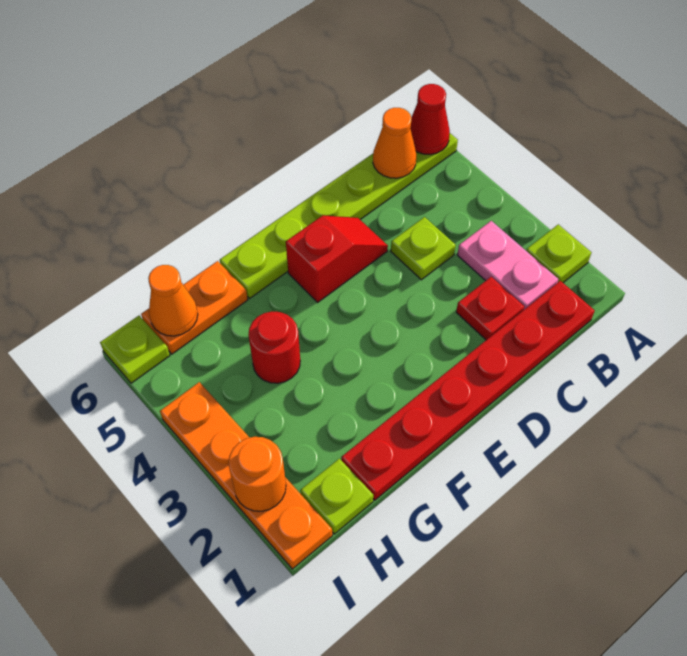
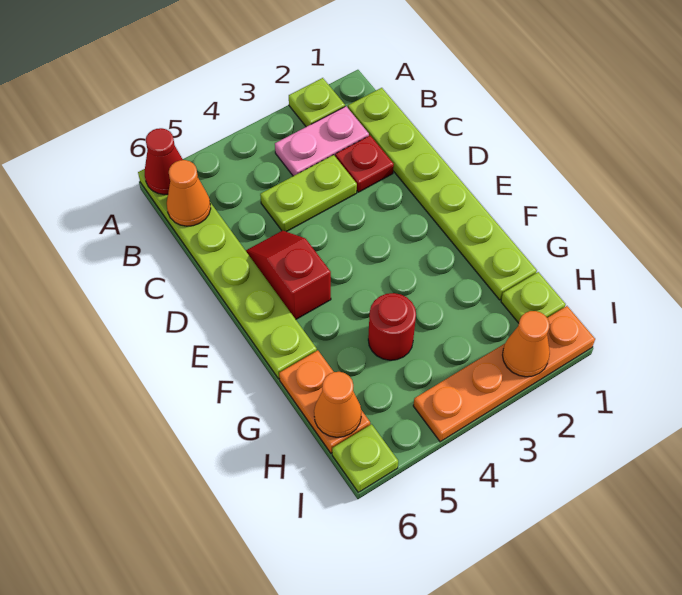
red 1x6 plate [341,281,595,500] -> lime 1x6 plate [348,88,537,300]
lime 1x1 plate [391,217,456,280] -> lime 1x2 plate [260,155,357,232]
orange 1x1 round brick [228,437,286,511] -> orange 1x1 cone [503,311,550,377]

